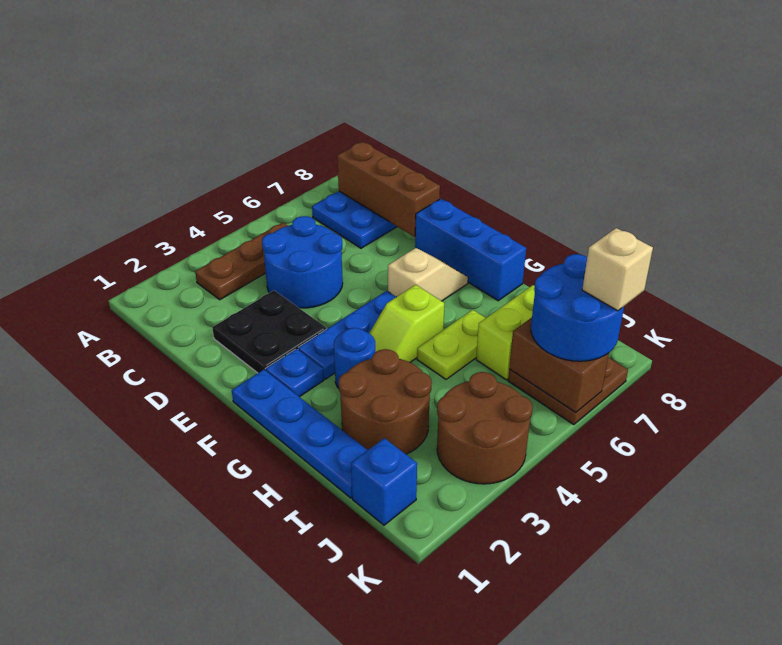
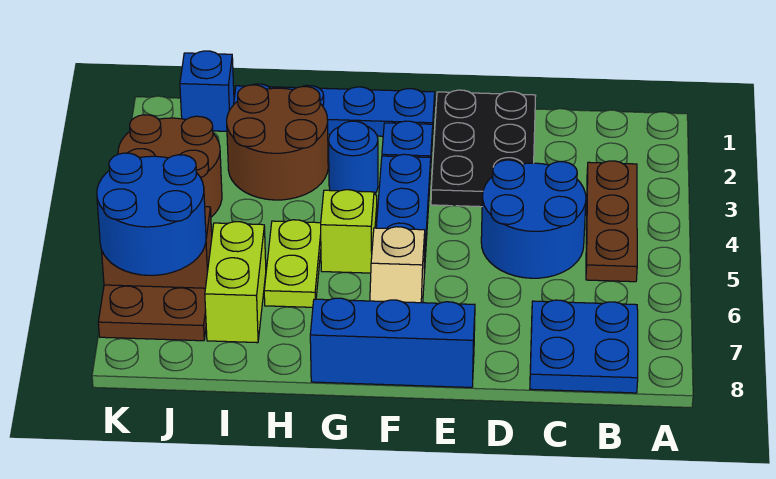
brown 1x3 brick [337,142,440,237] -> none
black 2x2 plate [212,291,326,373] -> black 2x3 plate [431,90,536,207]
tan 1x1 brick [582,228,653,311] -> none

